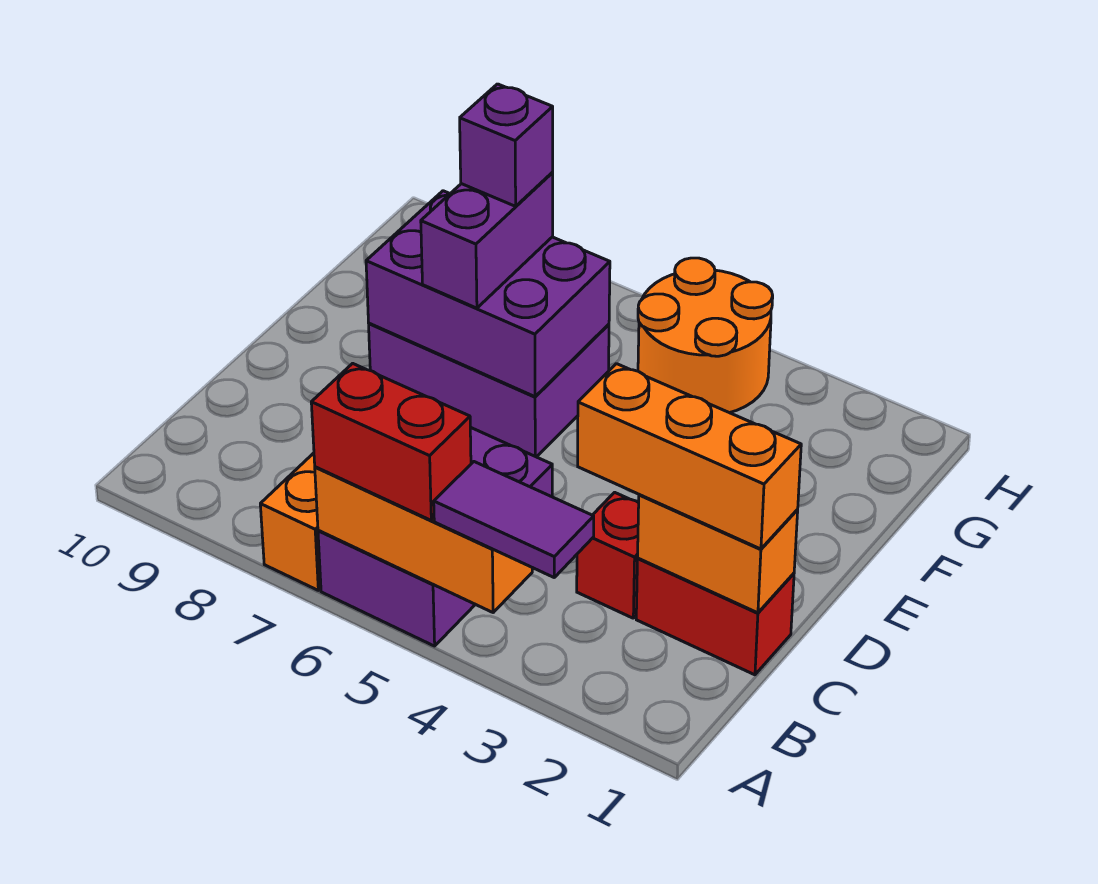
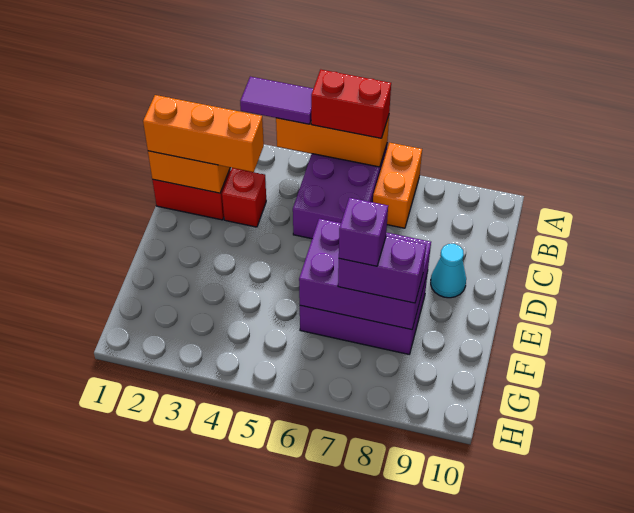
none -> cyan 1x1 cone [431,244,466,298]
purple 1x2 brick [421,173,553,308] -> purple 1x2 brick turned to [338,236,426,303]
orange 2x2 round brick [638,258,773,413] -> none

